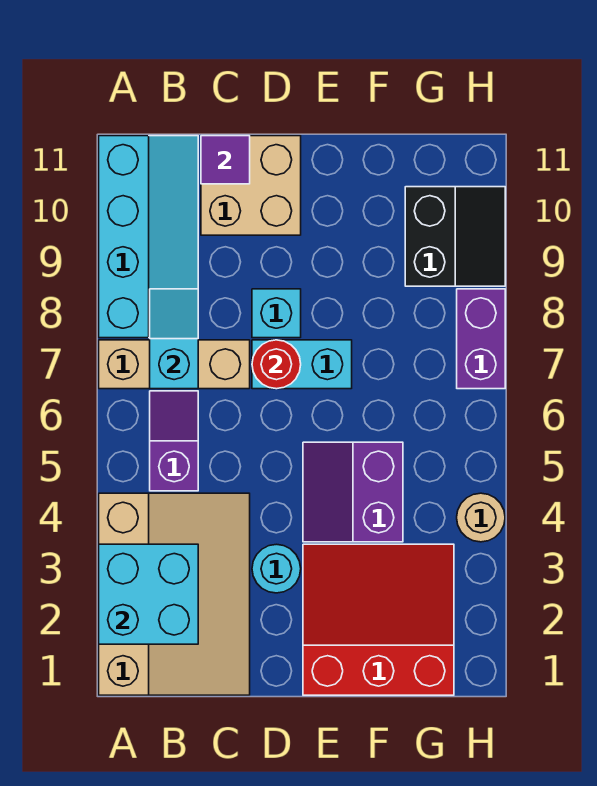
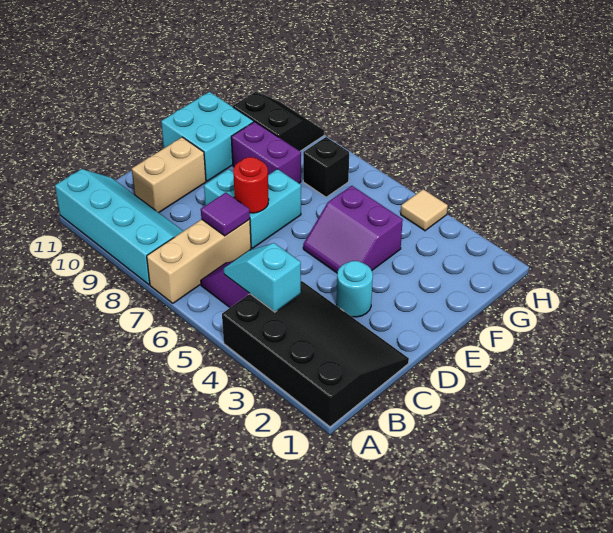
tan 3x4 slope [99,493,250,695] -> black 3x4 slope [222,281,409,427]
cyan 2x2 brick [99,544,198,644] -> cyan 2x2 brick moved to [161,92,254,181]
cyan 1x2 slope [150,289,198,389] -> cyan 1x2 slope moved to [224,243,301,312]
tan 2x2 brick [201,136,301,235] -> tan 1x2 brick [132,137,206,213]
purple 1x1 tile [201,136,250,184] -> purple 1x1 tile moved to [201,193,250,236]
red 3x3 slope [303,544,454,695] -> none
none -> black 1x1 brick [303,137,349,197]
tan 1x1 round brick [457,493,505,542] -> tan 1x1 tile [401,189,448,231]
purple 1x2 brick [457,289,505,389] -> purple 1x2 brick moved to [231,122,301,183]

